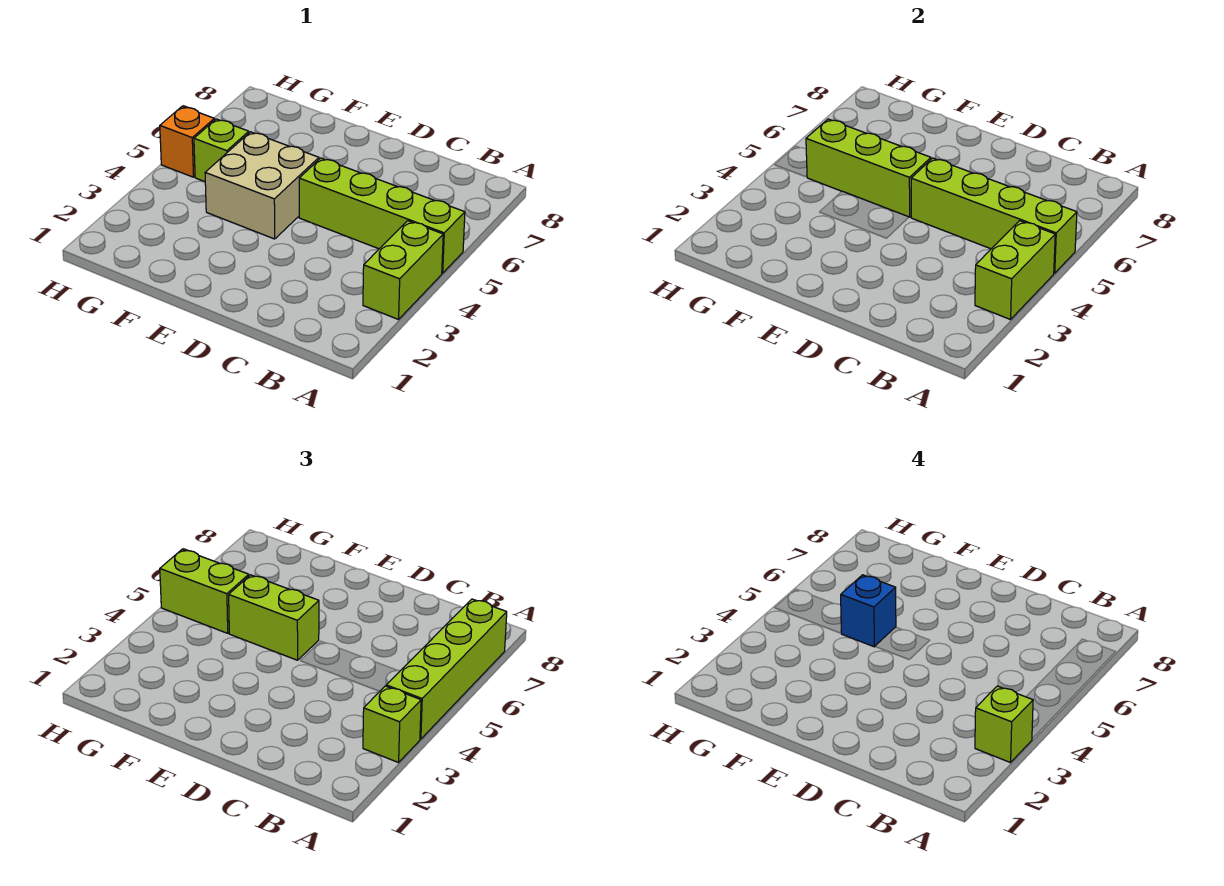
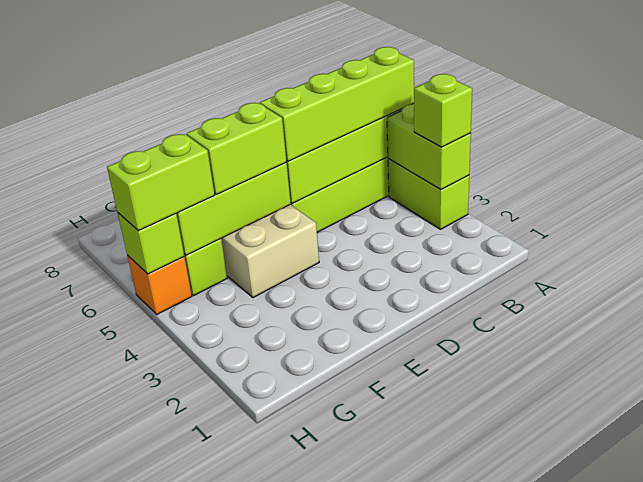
lime 1x1 brick [975,686,1033,763] -> lime 1x1 brick moved to [118,213,184,274]
lime 1x4 brick [386,599,507,739] -> lime 1x4 brick turned to [260,47,414,161]
blue 1x1 brick [841,575,896,647] -> none

